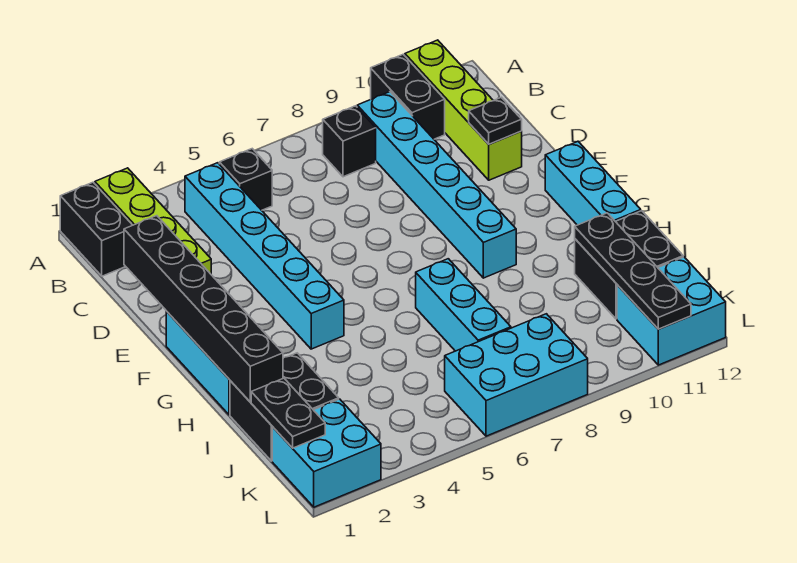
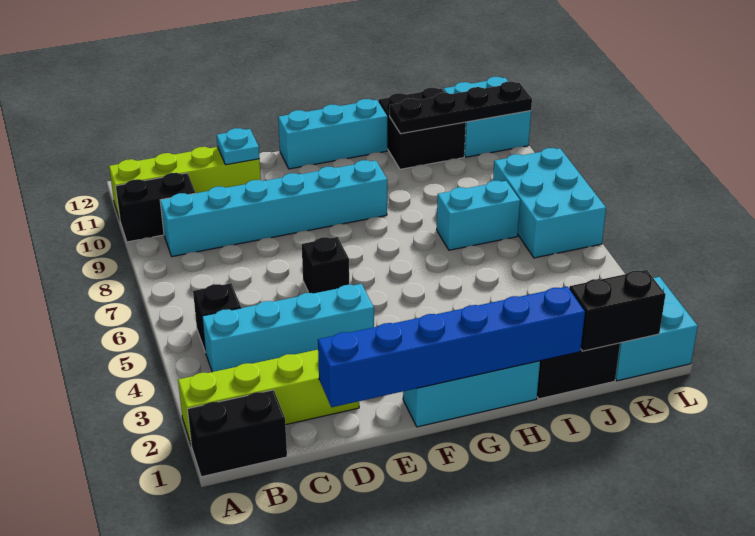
cyan 1x6 brick [185,163,344,349] -> cyan 1x4 brick [202,284,374,372]
black 1x1 brick [323,106,376,177] -> black 1x1 brick moved to [302,237,349,293]
black 1x6 brick [124,216,283,402] -> blue 1x6 brick [318,287,585,407]
black 1x1 plate [469,97,522,144] -> cyan 1x1 plate [216,128,260,165]
cyan 1x3 brick [416,259,511,351] -> cyan 1x2 brick [437,181,520,250]
black 1x2 plate [251,378,325,448] -> black 1x2 brick [569,270,666,351]

